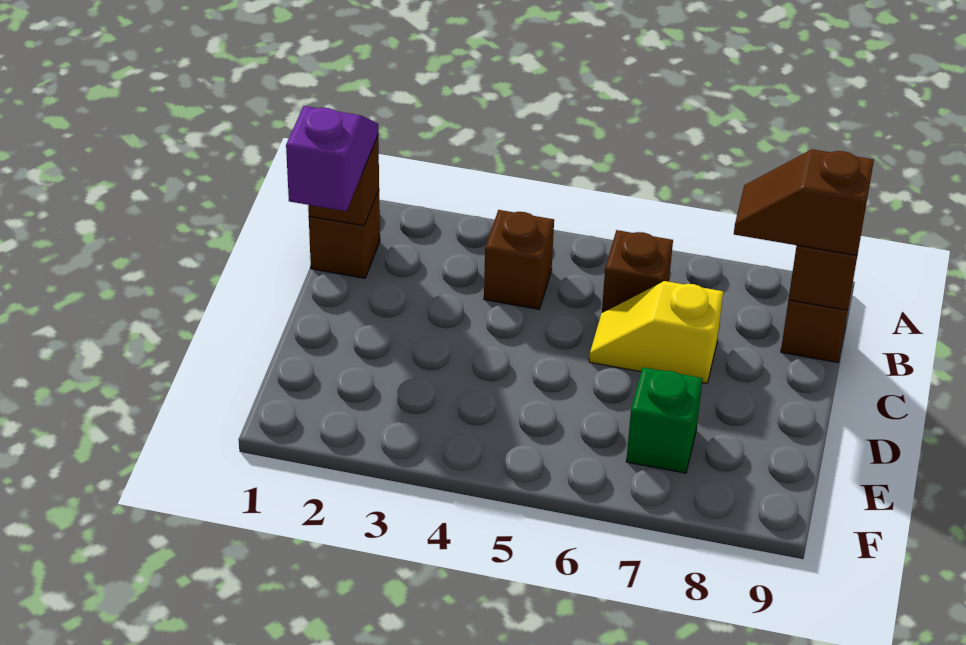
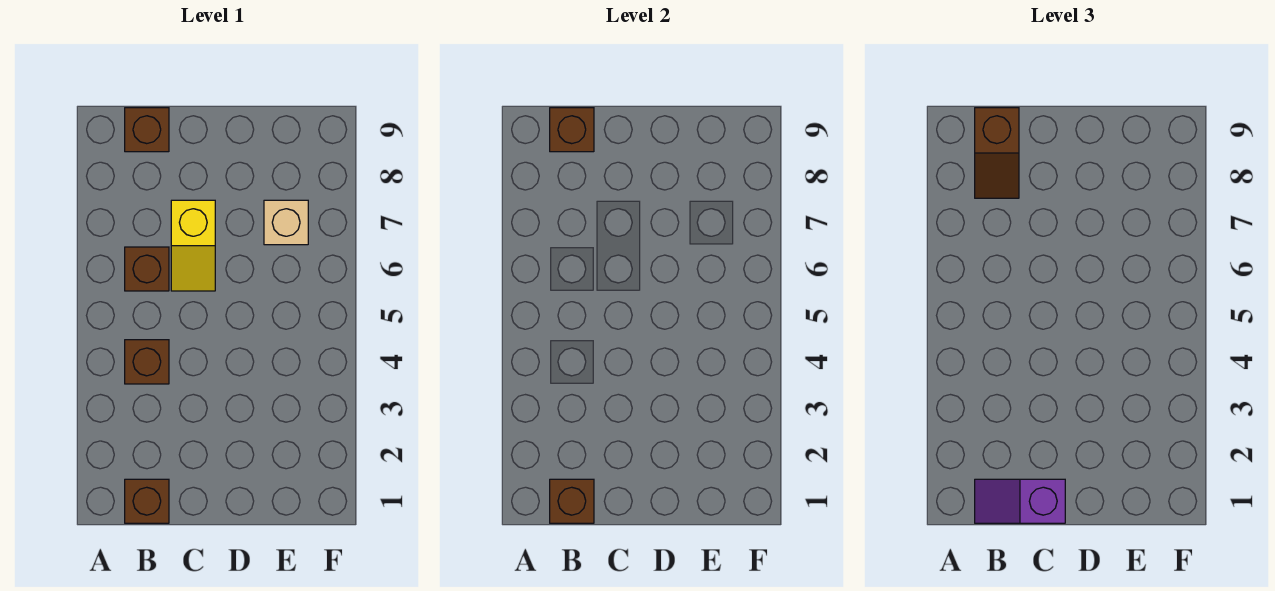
green 1x1 brick [626,367,702,473] -> tan 1x1 brick [264,200,308,245]

